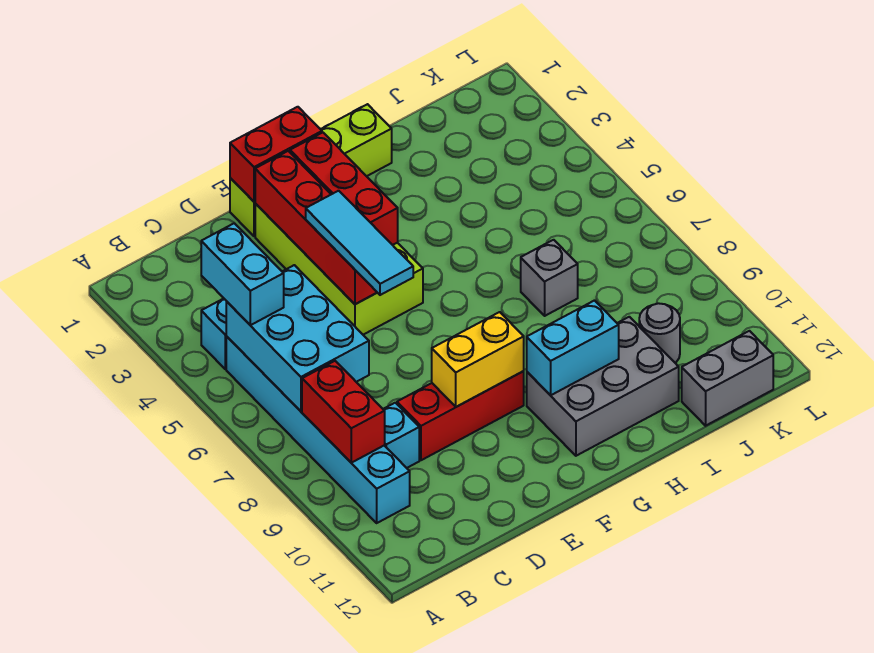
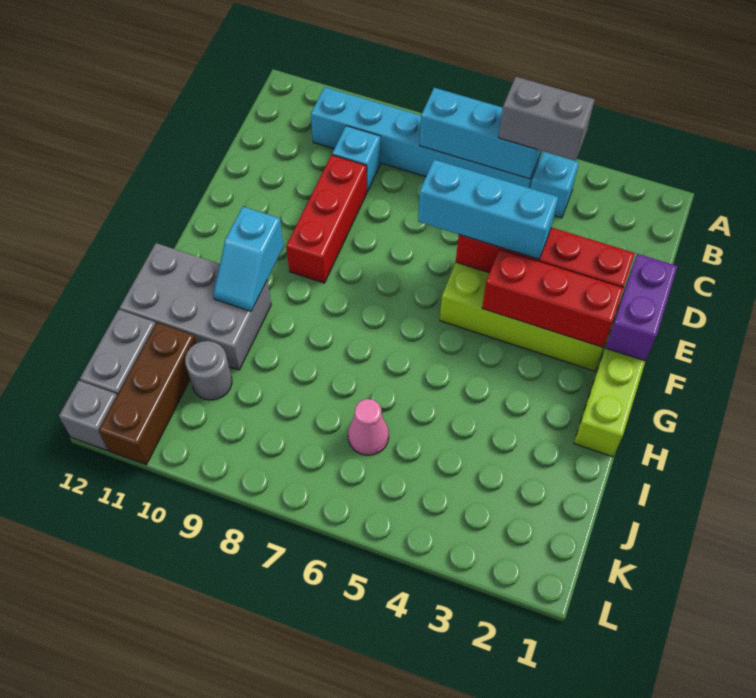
cyan 1x2 brick [201,223,284,325] -> grey 1x2 brick [499,77,595,161]
cyan 2x3 brick [226,265,369,411] -> cyan 1x3 brick [420,88,541,179]
red 1x2 brick [302,361,385,463] -> none
red 1x2 brick [230,107,322,202] -> purple 1x2 brick [606,254,678,361]
cyan 1x3 tile [306,191,413,295] -> cyan 1x3 brick [418,160,558,259]
yellow 1x2 brick [432,312,524,407] -> none
grey 2x3 brick [527,317,679,456] -> grey 2x3 brick turned to [119,243,271,370]
cyan 1x2 brick [527,301,619,395] -> cyan 1x2 slope [213,207,284,311]
grey 1x1 brick [521,240,578,316] -> grey 1x1 brick moved to [59,381,117,450]
none -> pink 1x1 cone [348,399,389,455]
none -> brown 1x3 brick [99,323,196,465]

